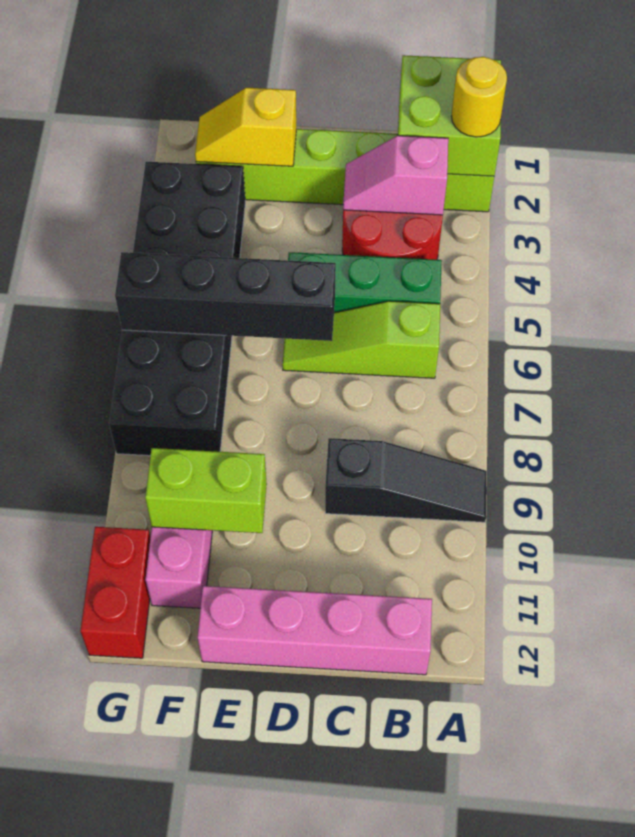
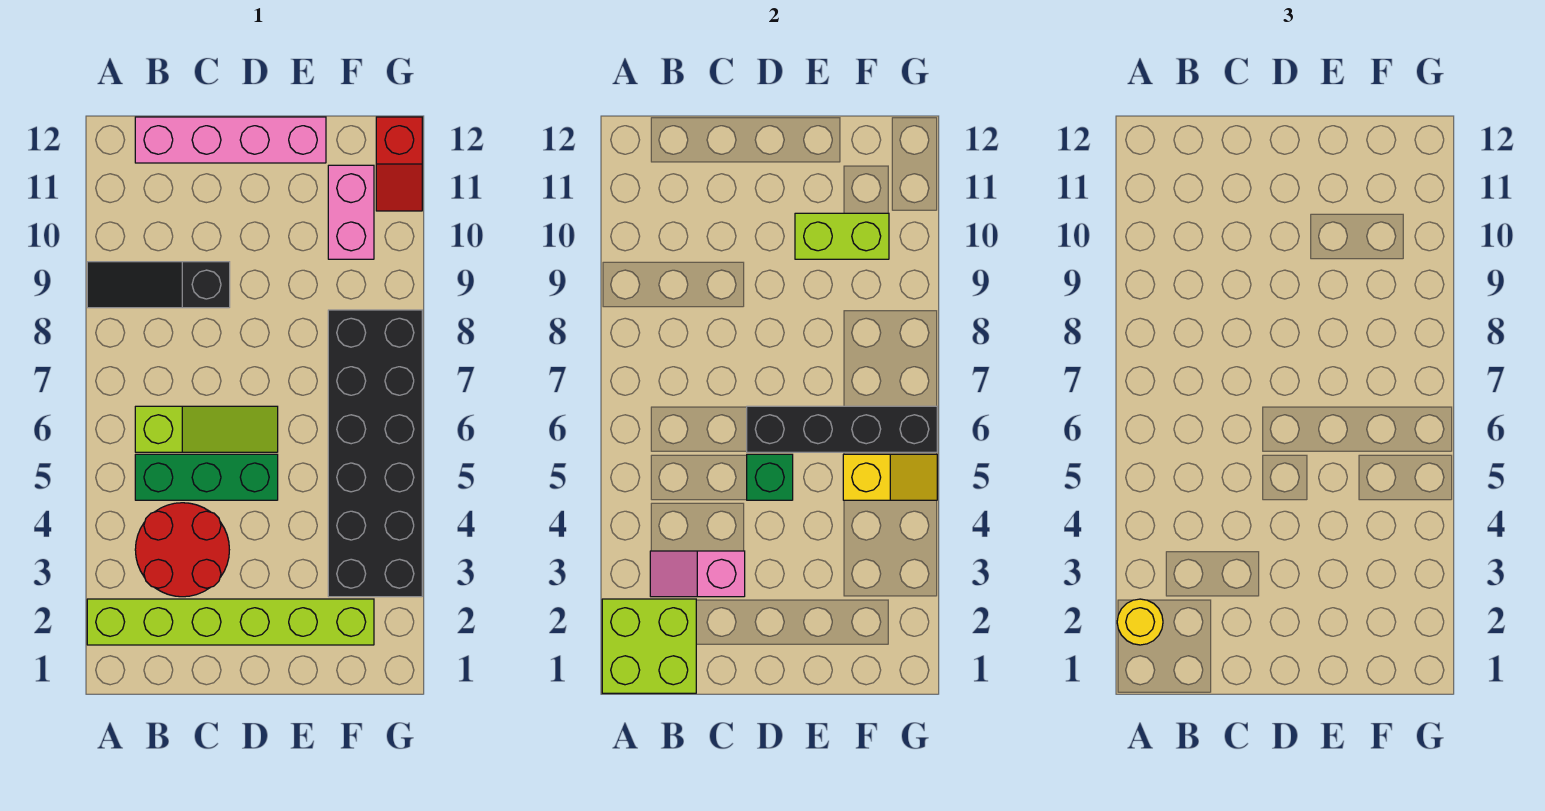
pink 1x2 slope [343,136,448,215] -> pink 1x2 slope turned to [650,551,745,597]
none -> green 1x1 brick [747,454,793,500]
yellow 1x2 slope [195,88,296,166] -> yellow 1x2 slope moved to [843,454,937,500]
red 1x2 brick [80,527,151,658] -> red 1x2 slope [376,117,422,211]

